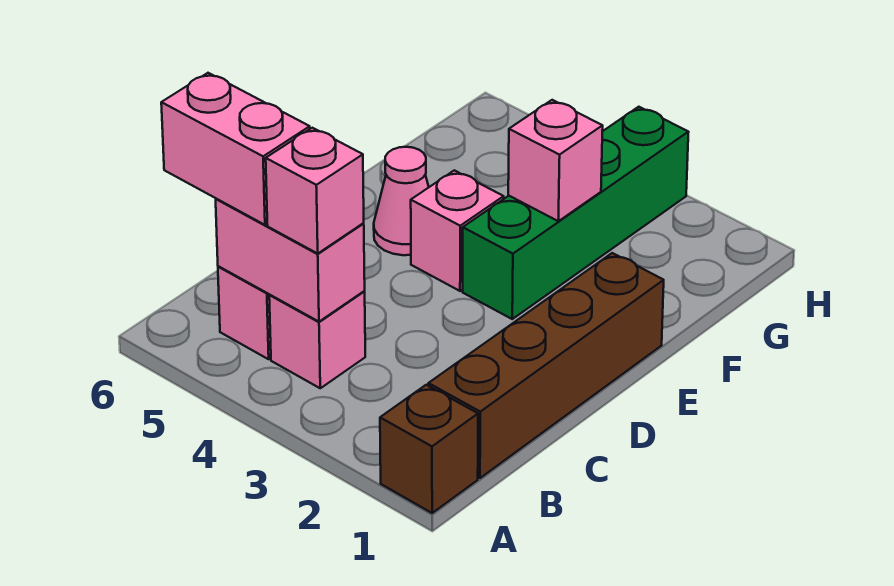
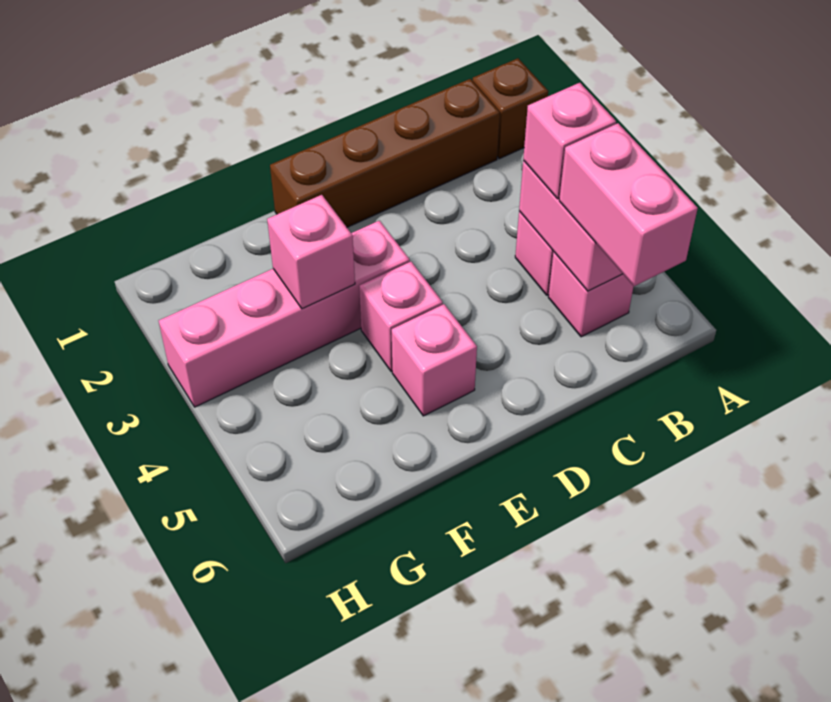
green 1x4 brick [463,107,689,319] -> pink 1x4 brick [159,221,410,407]
pink 1x1 cone [374,147,429,255] -> pink 1x1 brick [392,304,477,416]

